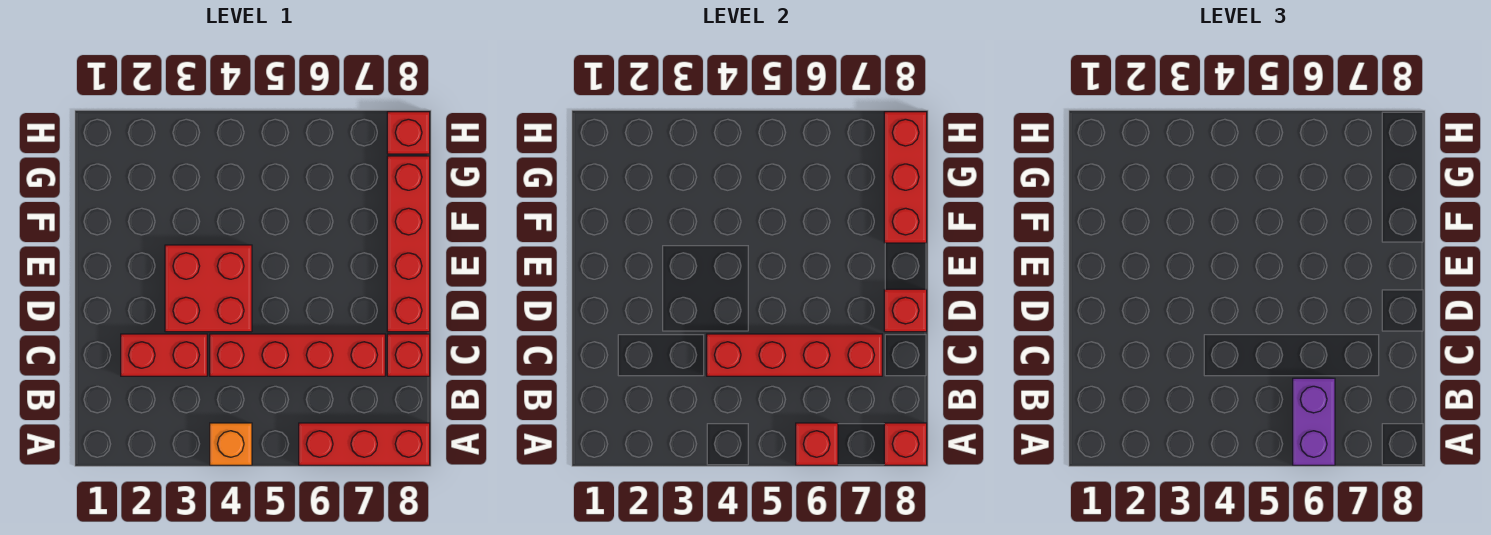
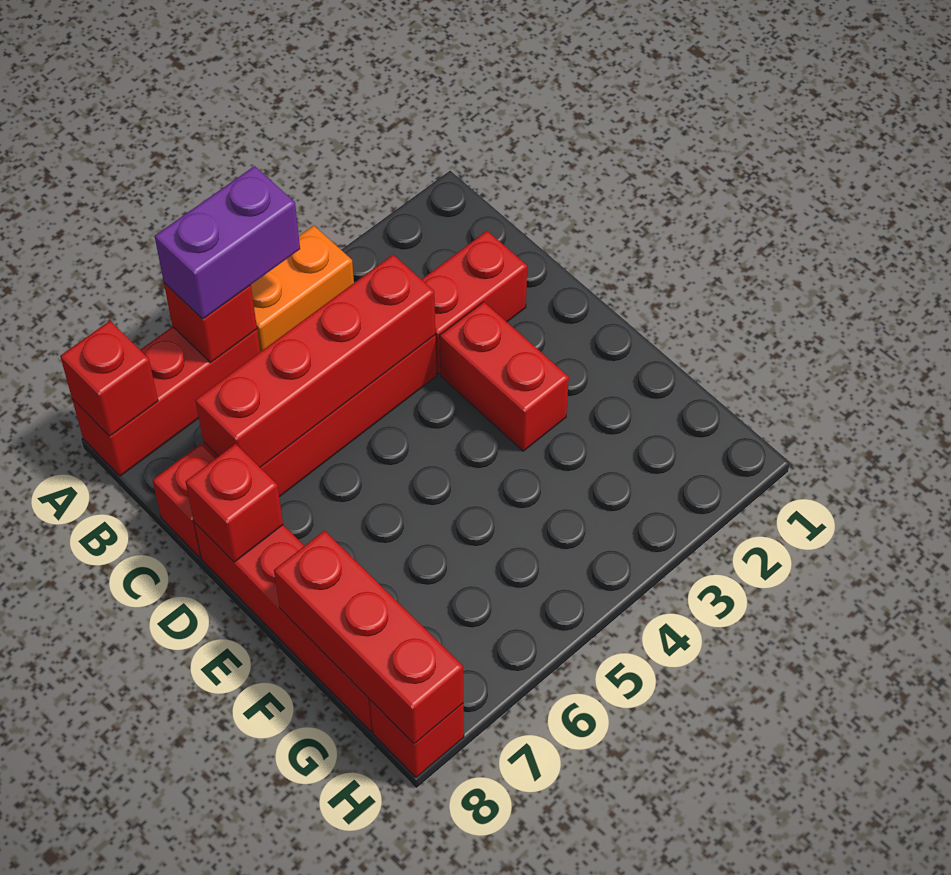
orange 1x1 brick [210,423,252,465] -> orange 1x2 brick [251,225,354,352]
purple 1x2 brick [1293,378,1335,465] -> purple 1x2 brick turned to [155,166,300,319]
red 2x2 brick [165,245,252,332] -> red 1x2 brick [440,302,569,451]

